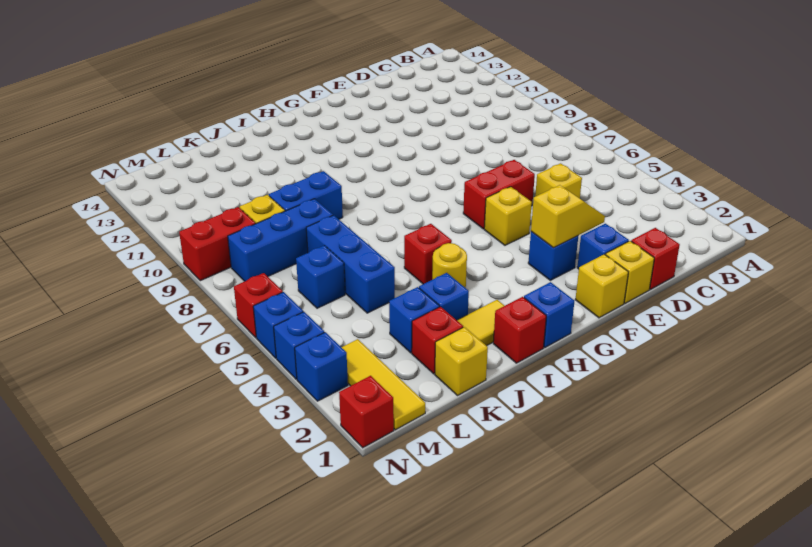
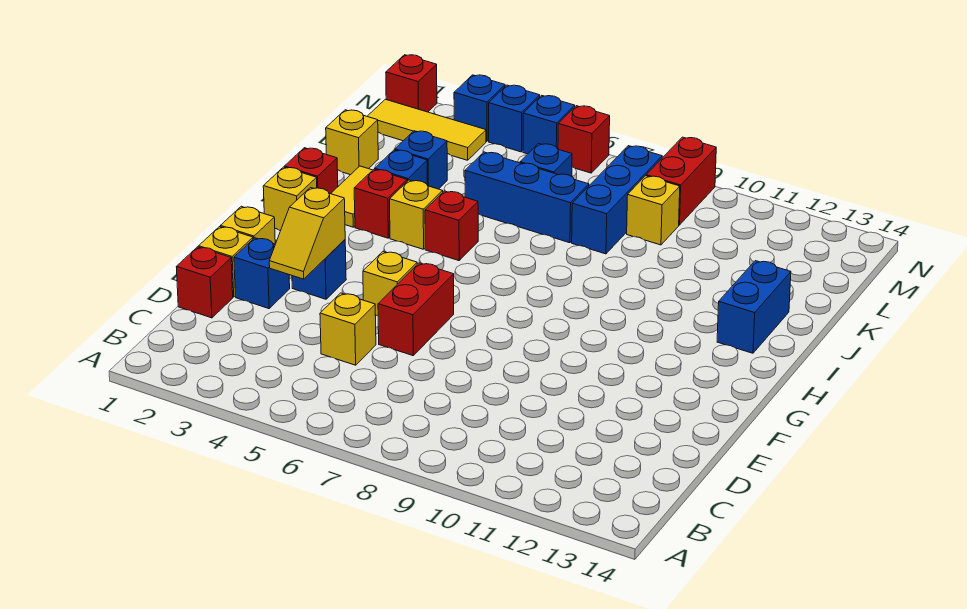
blue 1x1 brick [524,282,574,347] -> yellow 1x1 brick [263,167,317,231]
yellow 1x1 round brick [432,243,467,288] -> yellow 1x1 brick [390,180,443,249]
blue 1x2 brick [269,171,343,219] -> blue 1x2 brick moved to [717,261,791,353]
red 1x1 brick [412,307,463,374] -> red 1x1 brick moved to [354,169,407,238]

